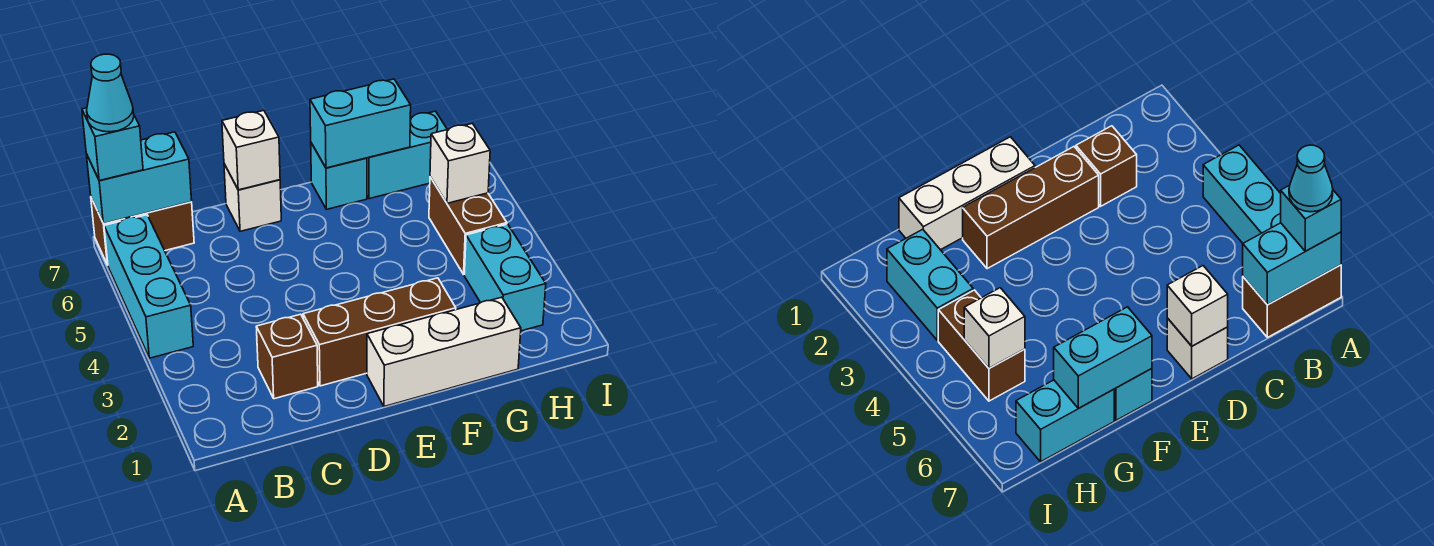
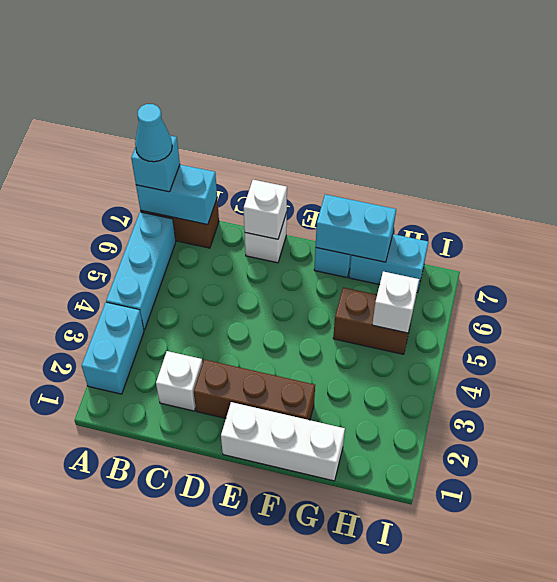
brown 1x1 brick [256,314,318,399] -> white 1x1 brick [156,351,203,411]
cyan 1x2 brick [464,224,546,331] -> cyan 1x2 brick moved to [82,302,144,394]
brown 1x2 brick [429,177,507,274] -> brown 1x2 brick turned to [333,287,413,354]

